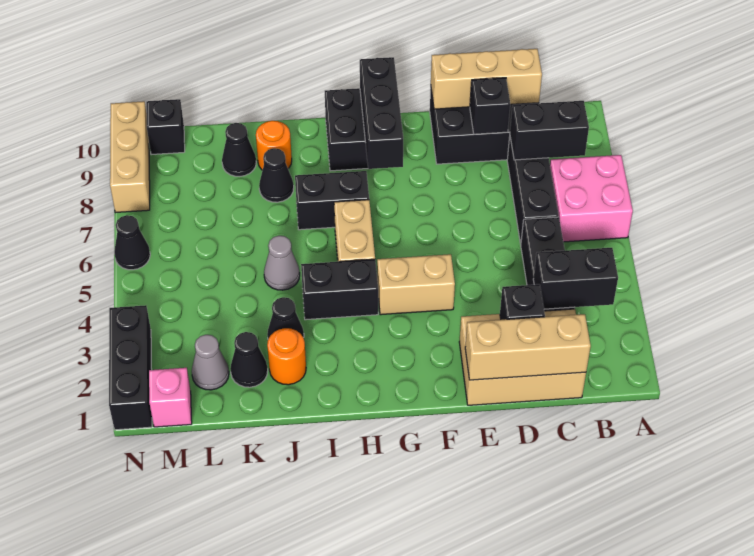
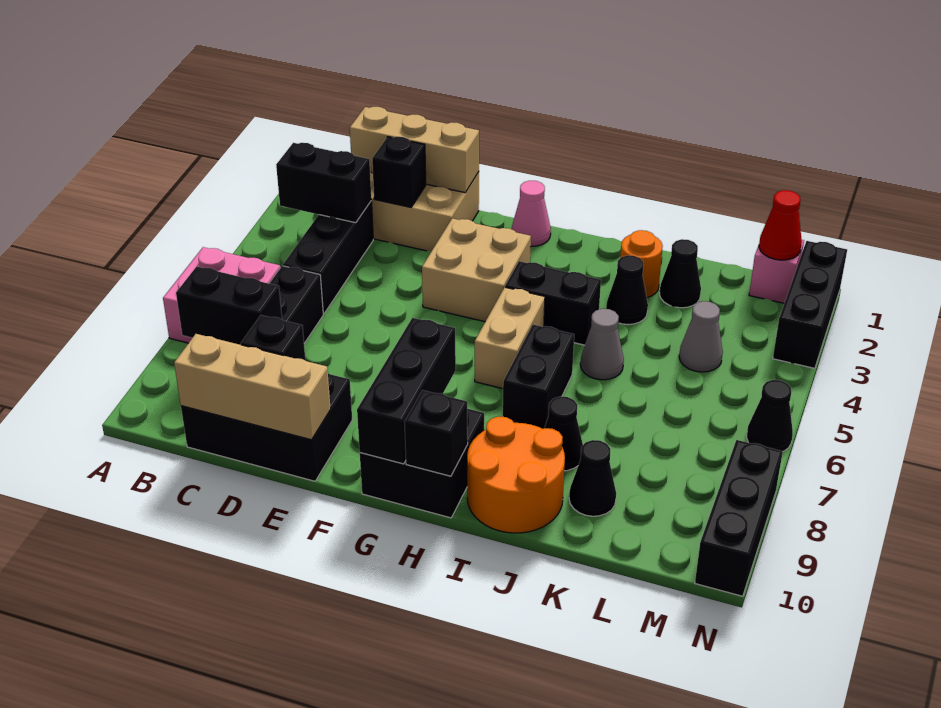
tan 1x2 brick [377,254,455,315] -> tan 2x2 brick [422,218,531,322]
none -> pink 1x1 cone [512,181,551,247]
black 1x2 brick [295,171,369,230] -> black 1x2 brick turned to [503,325,574,429]
orange 1x1 round brick [256,121,292,170] -> orange 2x2 round brick [467,417,565,533]
grey 1x1 cone [192,335,229,390] -> grey 1x1 cone moved to [679,301,723,372]
none -> red 1x1 cone [759,190,802,260]
black 1x1 brick [146,99,185,155] -> black 1x1 brick moved to [404,390,468,476]
tan 1x3 brick [110,101,150,213] -> black 1x3 brick [695,440,783,596]

